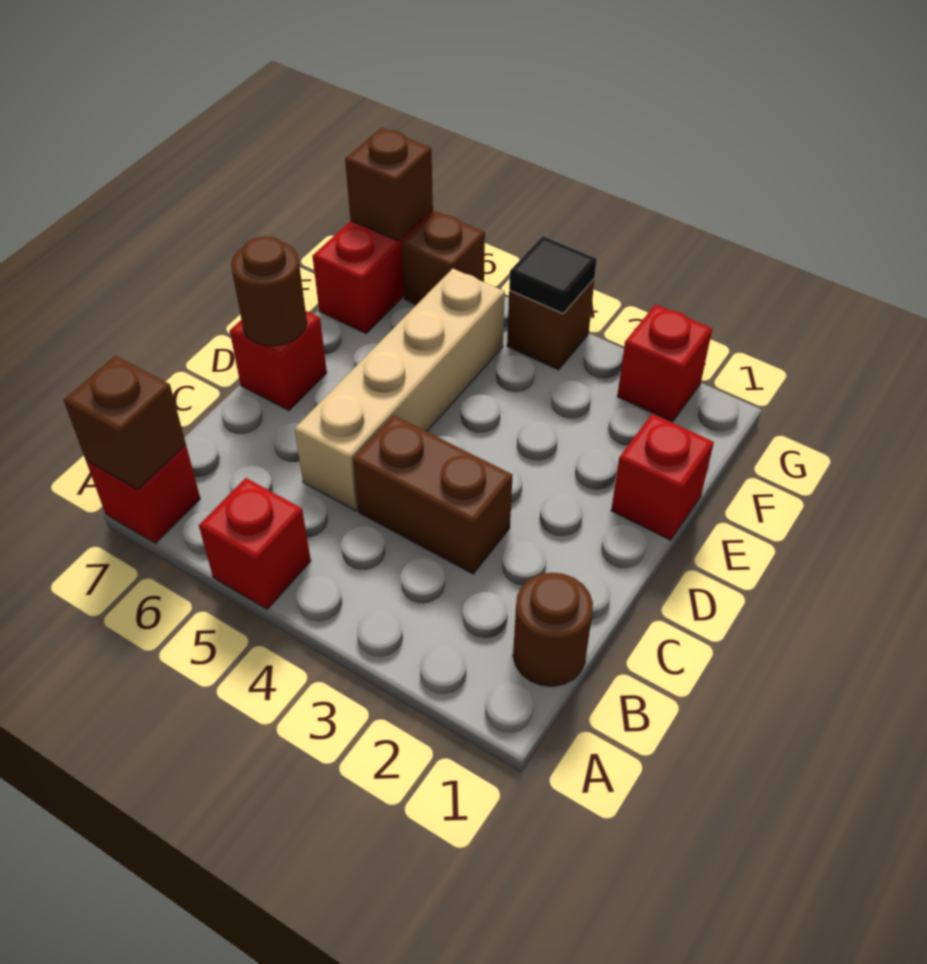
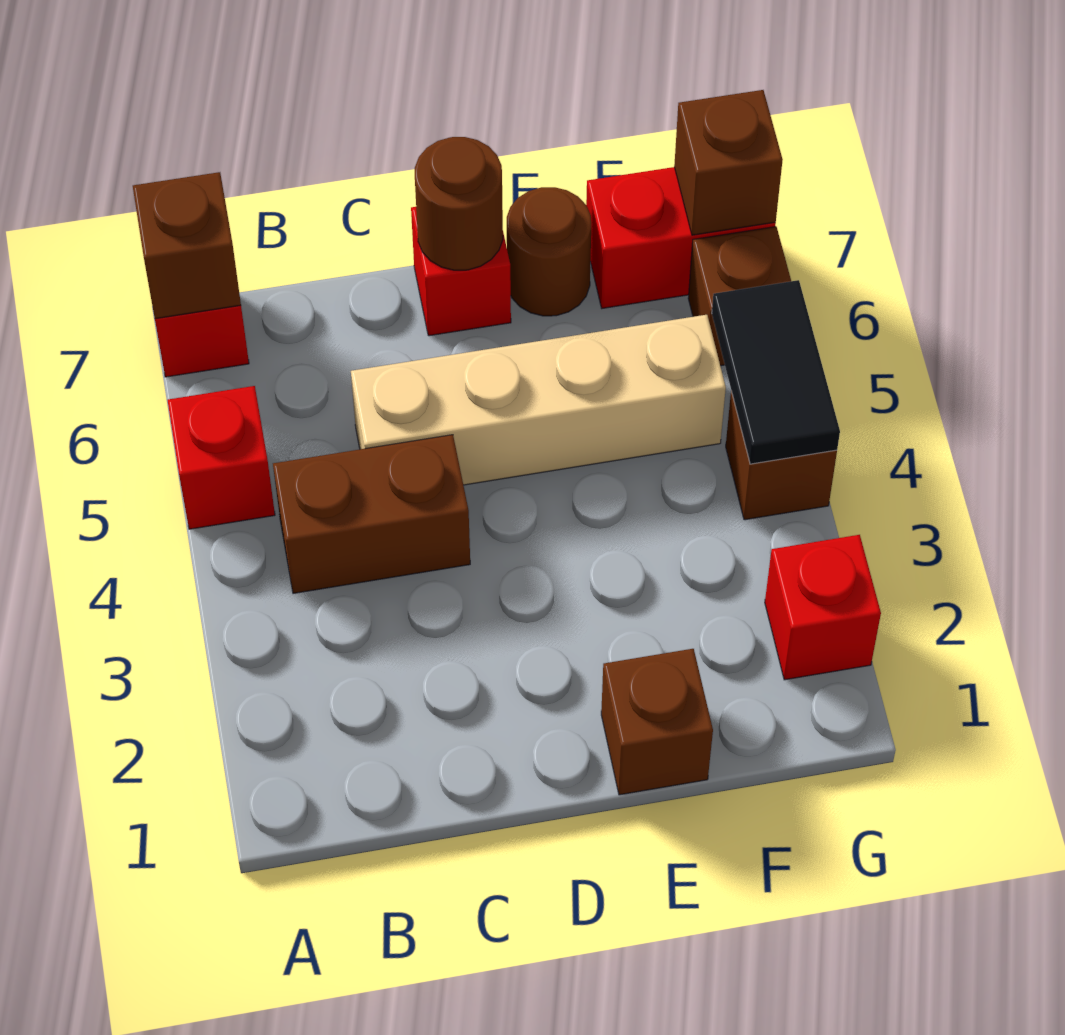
brown 1x1 round brick [513,573,593,687] -> brown 1x1 round brick moved to [507,187,591,316]
brown 1x2 brick [353,415,513,574] -> brown 1x2 brick turned to [273,435,470,593]
red 1x1 brick [611,414,714,540] -> brown 1x1 brick [601,649,713,795]
black 1x1 tile [509,236,597,314] -> black 1x2 tile [712,280,840,464]

